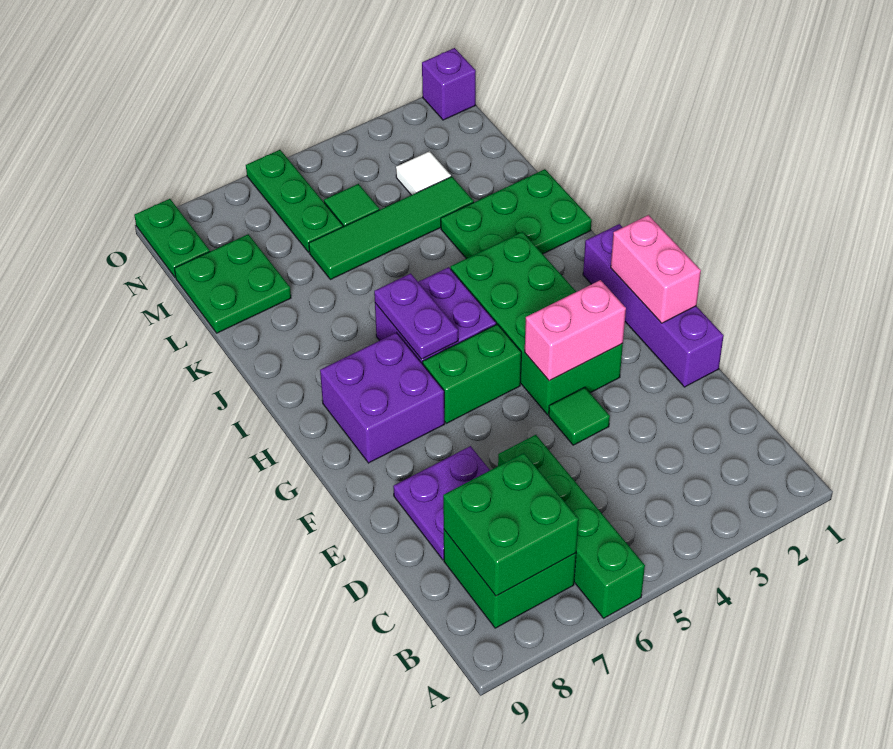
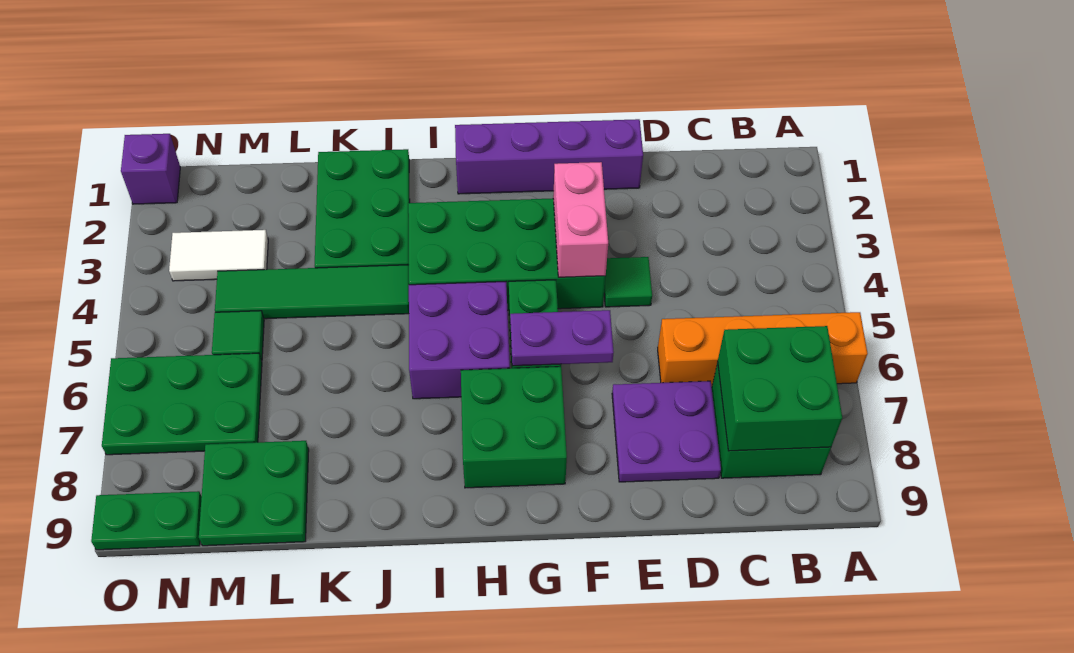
green 1x4 brick [498,435,645,618] -> orange 1x4 brick [658,312,868,387]
pink 1x2 brick [611,215,701,323] -> none
purple 2x2 brick [320,333,445,463] -> green 2x2 brick [461,367,567,488]
purple 1x2 plate [374,273,458,359] -> purple 1x2 plate moved to [510,310,614,366]
green 1x4 tile [309,177,474,280] -> green 1x4 tile turned to [215,265,409,319]
white 1x1 tile [396,151,451,195] -> white 1x2 tile [169,230,268,281]
green 1x3 plate [246,150,343,252] -> green 2x3 plate [102,353,262,455]

